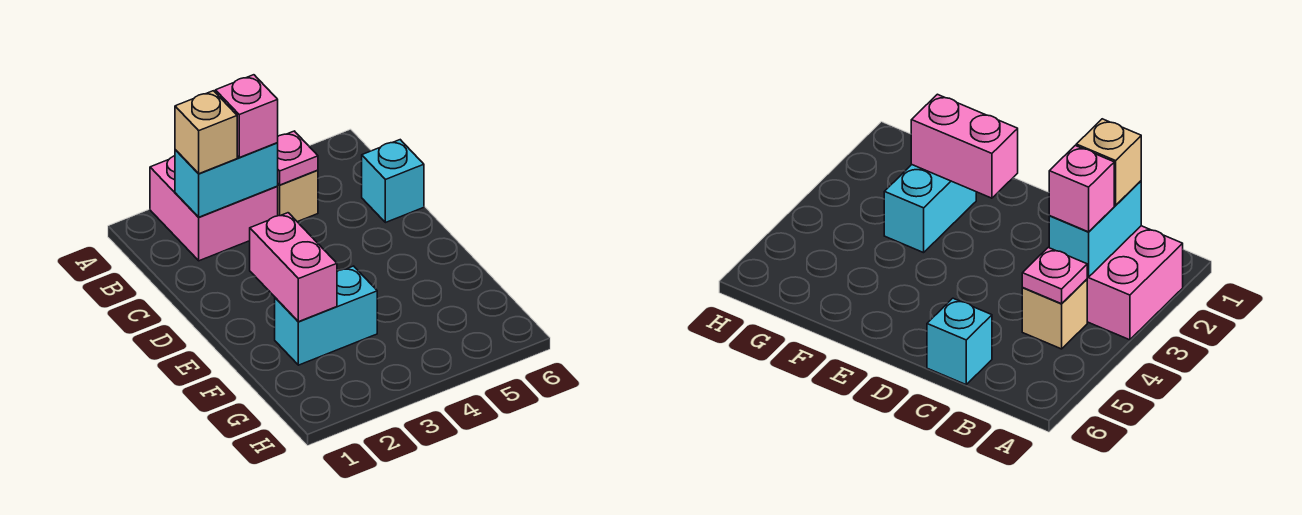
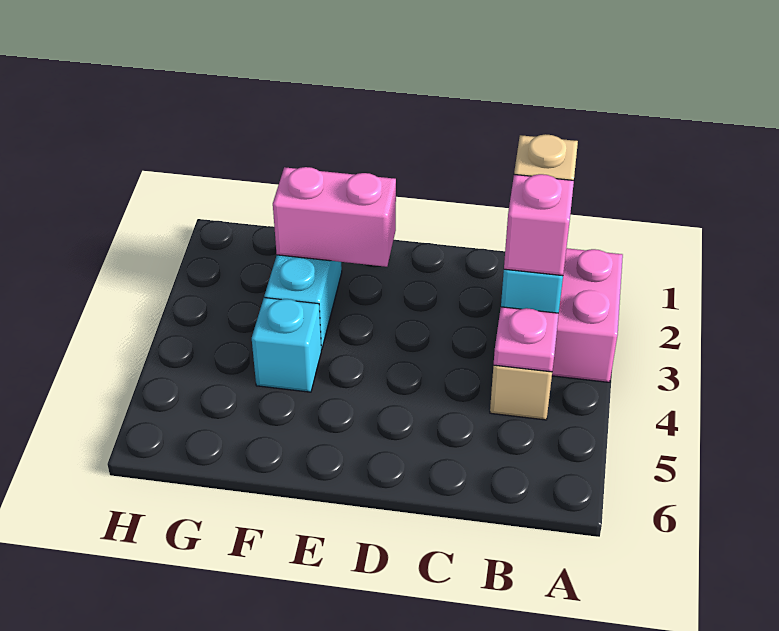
cyan 1x1 brick [362,140,424,223] -> cyan 1x1 brick moved to [252,298,321,392]

